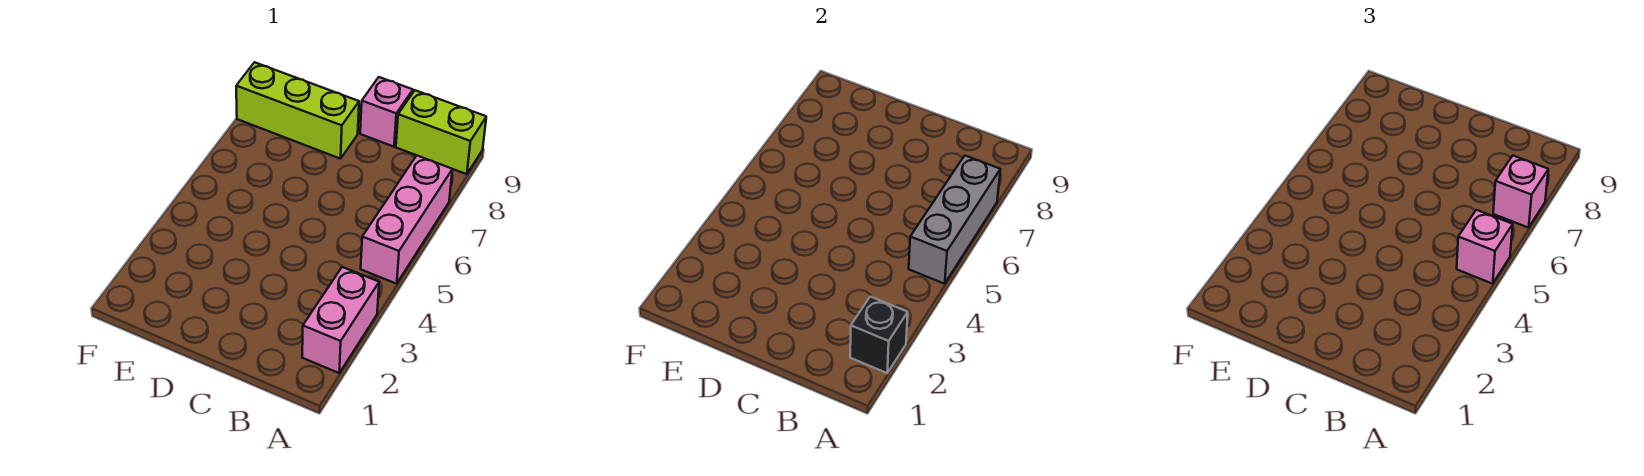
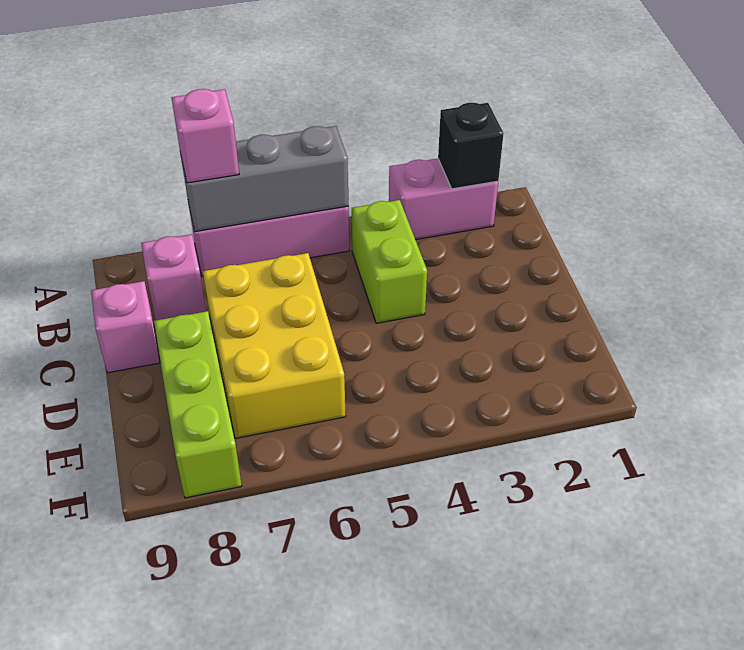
pink 1x1 brick [1457,210,1513,284] -> pink 1x1 brick moved to [141,234,206,320]
lime 1x2 brick [396,90,486,174] -> lime 1x2 brick moved to [352,200,427,323]
none -> yellow 2x3 brick [203,253,346,438]

